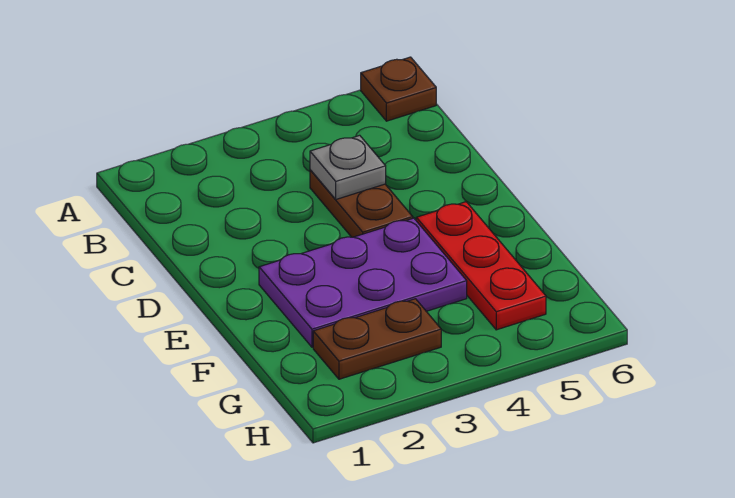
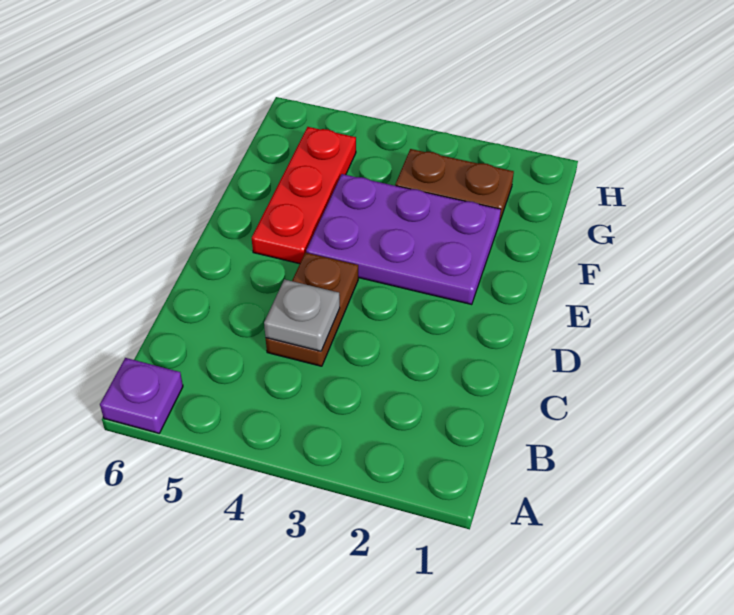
brown 1x1 plate [361,57,436,121] -> purple 1x1 plate [100,358,183,433]

